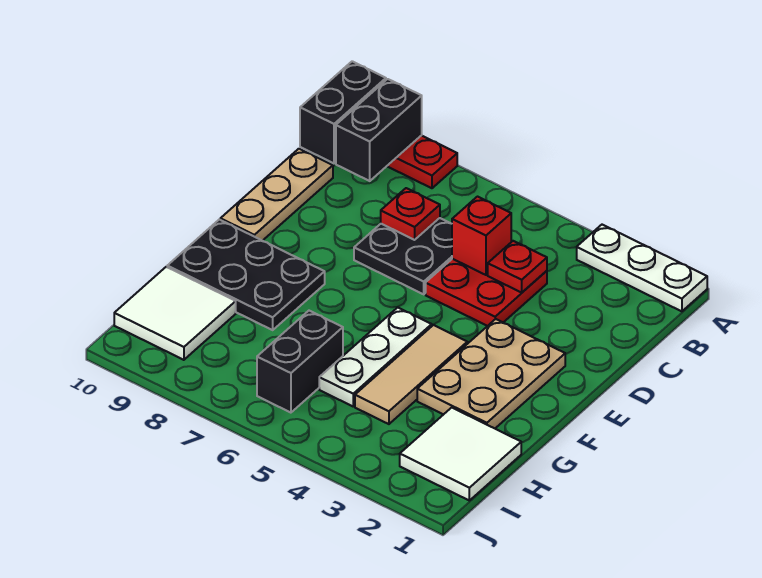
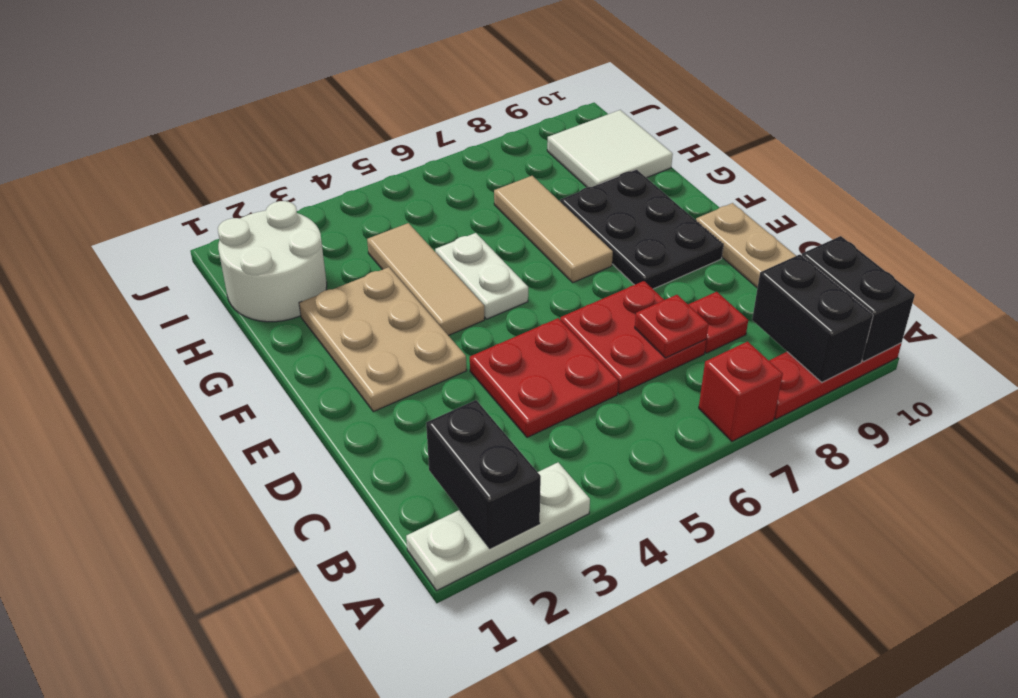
red 1x1 plate [488,241,547,293] -> red 1x1 plate moved to [688,292,748,353]
red 1x1 brick [452,197,511,275] -> red 1x1 brick moved to [699,342,783,441]
black 2x2 plate [354,218,452,294] -> red 2x2 plate [560,281,706,394]
white 1x3 plate [319,307,432,406] -> white 1x2 plate [435,233,528,319]
none -> tan 1x3 tile [494,176,613,282]
black 2x3 plate [167,220,325,330] -> black 2x3 plate turned to [560,169,723,289]
white 2x2 tile [400,408,521,500] -> white 2x2 round brick [218,201,327,322]
black 1x2 brick [257,311,343,413] -> black 1x2 brick moved to [426,400,541,548]

